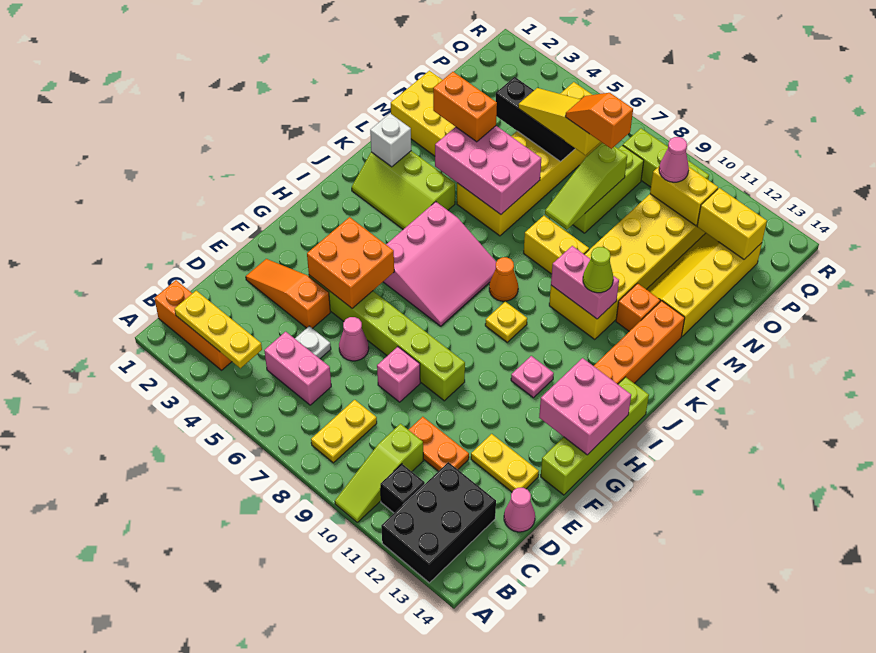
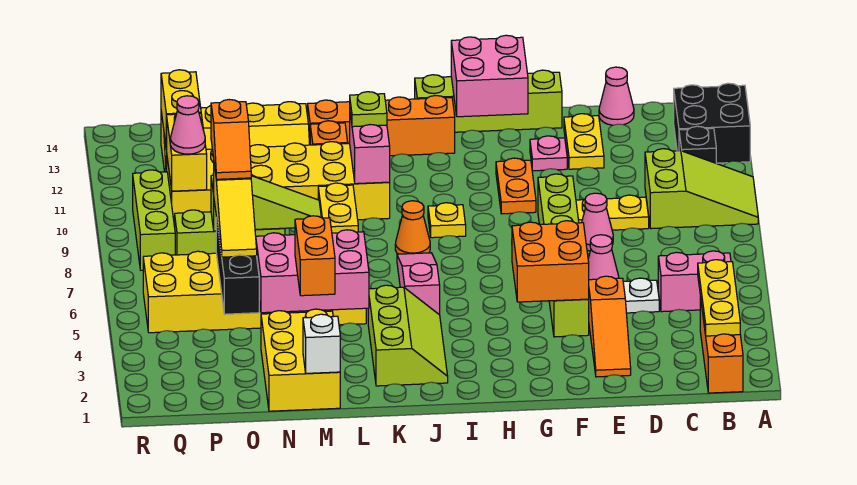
lime 1x3 slope [335,424,423,522] -> lime 2x3 slope [645,149,758,229]
black 2x3 brick [381,462,496,583] -> black 2x2 brick [674,83,750,163]
yellow 1x2 plate [311,400,377,463] -> yellow 1x2 plate moved to [576,195,649,230]
pink 1x2 brick [264,332,331,405] -> pink 1x2 brick turned to [658,251,731,312]
orange 1x2 plate [409,417,469,471] -> orange 1x2 plate moved to [496,158,536,214]
pink 1x1 brick [377,347,420,402] -> pink 1x1 cone [582,193,613,251]
pink 3x3 slope [383,202,496,326] -> pink 1x3 slope [397,253,440,315]
pink 1x1 plate [511,356,554,398] -> pink 1x1 plate moved to [530,136,567,171]
white 1x1 brick [370,113,411,167] -> white 1x1 brick moved to [303,314,340,373]
lime 1x1 cone [583,247,613,293] -> lime 1x1 plate [350,92,387,127]
pink 2x3 brick [435,126,541,214] -> pink 2x3 brick turned to [256,230,369,313]

